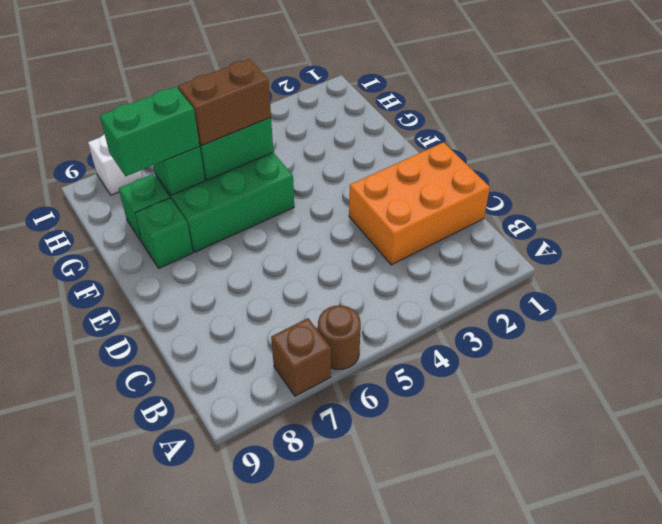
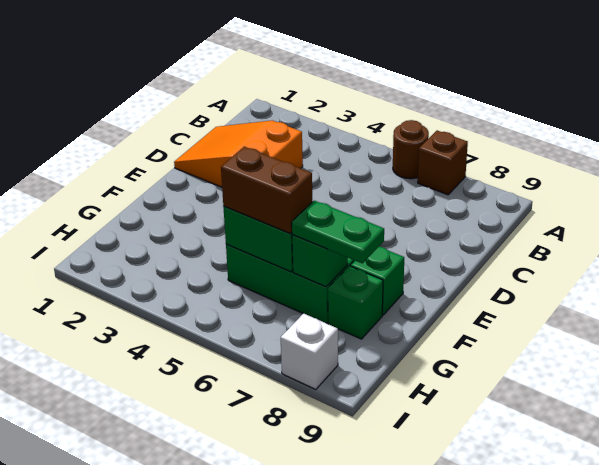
orange 2x3 brick [349,142,490,265] -> orange 2x3 slope [174,120,303,187]
green 1x2 brick [100,87,200,176] -> green 1x2 plate [292,200,384,263]

